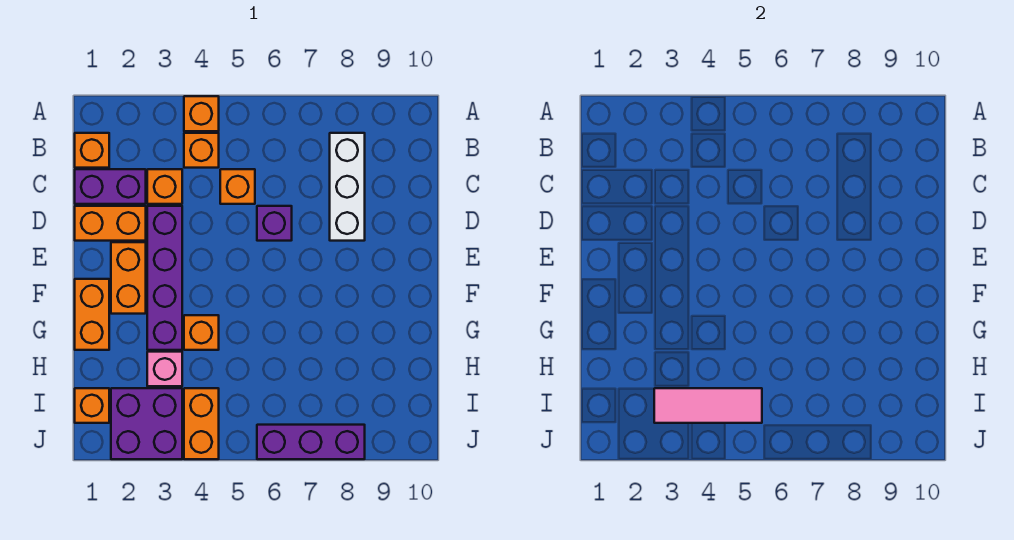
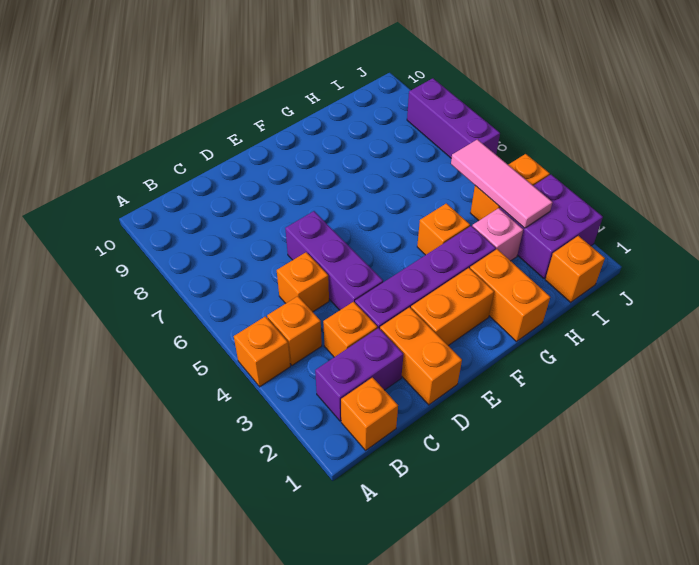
white 1x3 brick [330,133,365,241] -> none
purple 1x2 brick [75,169,146,204] -> purple 1x2 brick turned to [315,328,403,421]
purple 1x1 brick [257,206,292,241] -> purple 1x3 brick [285,211,383,310]
orange 1x2 brick [75,279,109,350] -> orange 1x2 brick turned to [470,249,550,342]

